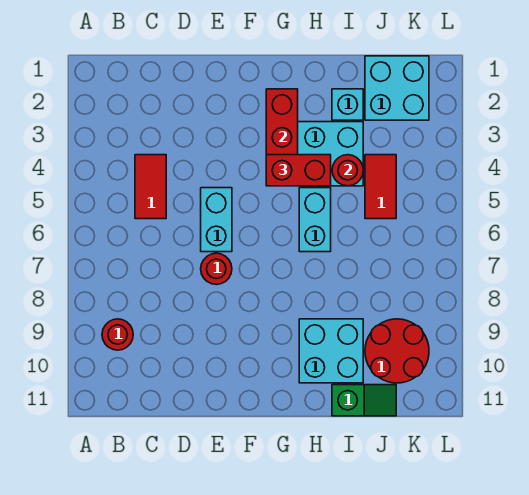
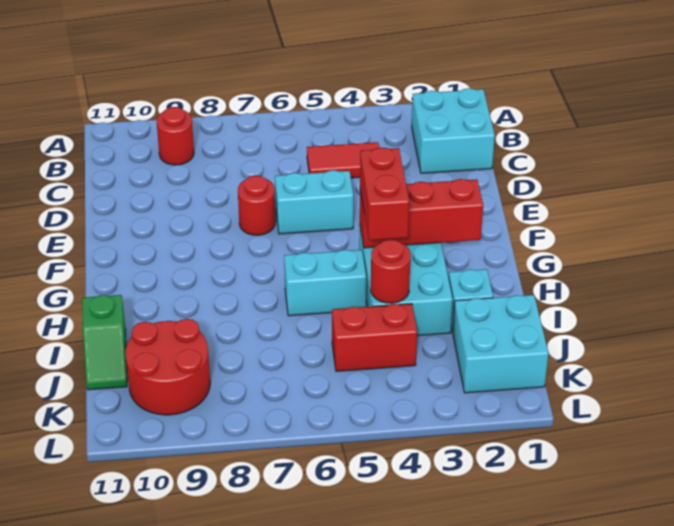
cyan 2x2 brick [299,319,363,383] -> cyan 2x2 brick moved to [412,88,495,173]
red 1x2 tile [365,155,396,219] -> red 1x2 brick [332,304,417,371]

